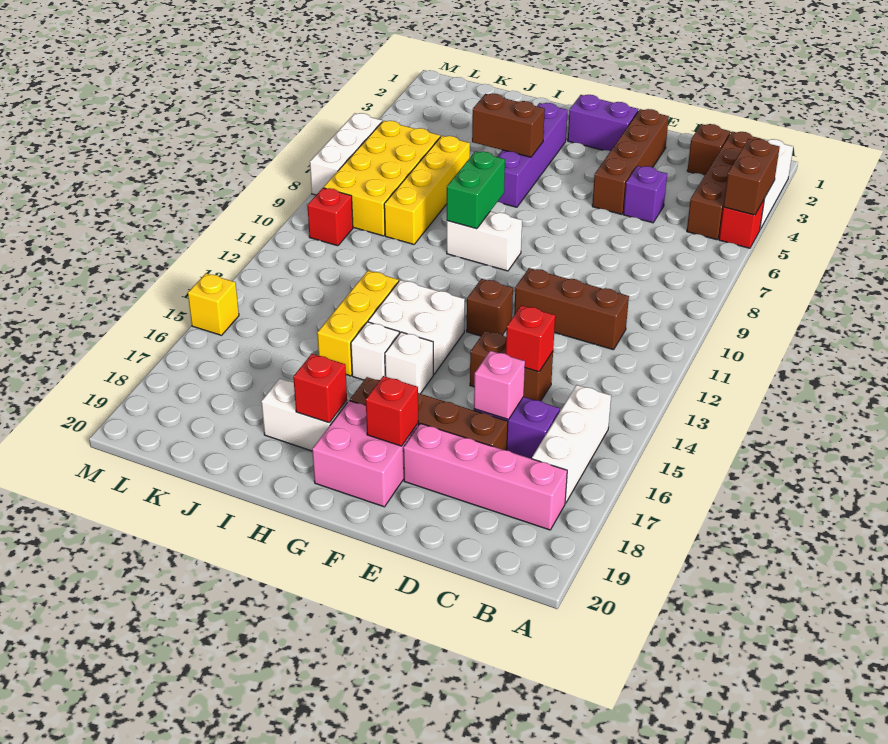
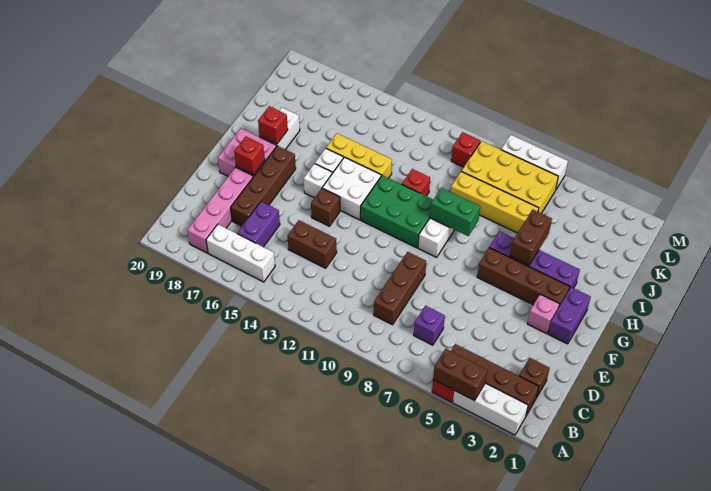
brown 1x3 brick [514,268,629,350] -> brown 1x3 brick moved to [374,252,426,325]
purple 1x1 brick [623,166,667,223] -> purple 1x1 brick moved to [414,306,445,345]
brown 1x2 brick [470,331,553,401] -> brown 1x2 brick turned to [288,220,337,268]
red 1x1 brick [506,305,555,372] -> red 1x1 brick moved to [402,169,430,196]
pink 1x1 brick [474,351,525,419] -> pink 1x1 brick moved to [527,294,560,334]
brown 1x4 brick [592,109,669,214] -> brown 1x4 brick moved to [477,248,570,306]
brown 1x1 brick [467,279,513,336] -> brown 1x1 brick moved to [311,188,340,226]
none -> green 2x3 brick [360,175,433,248]
yellow 1x1 brick [188,273,239,335] -> none

